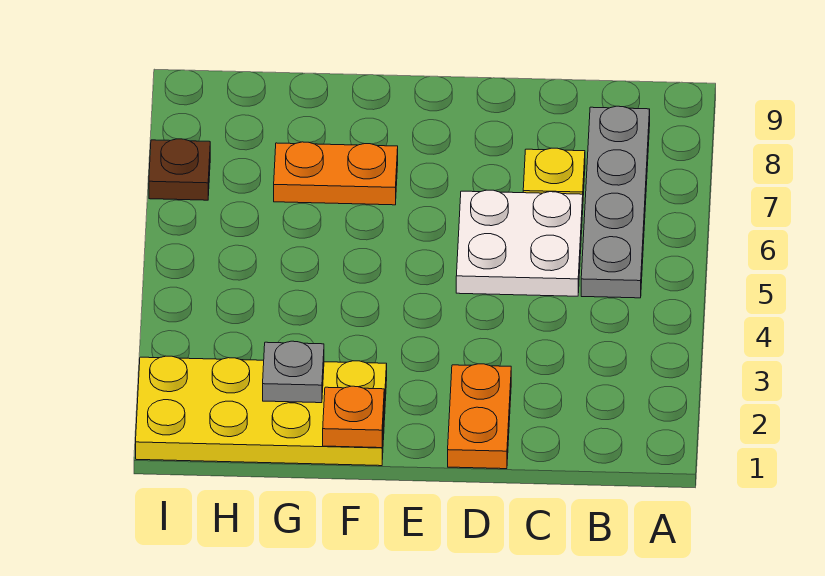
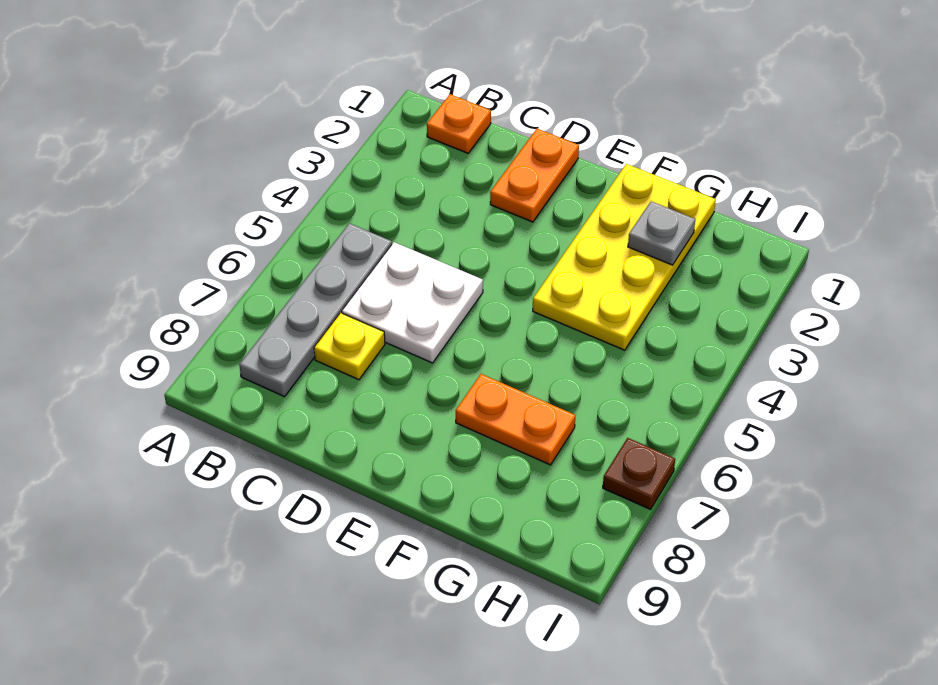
yellow 2x4 plate [136,356,387,466] -> yellow 2x4 plate turned to [533,164,716,350]
orange 1x1 plate [323,386,384,448] -> orange 1x1 plate moved to [427,94,491,153]

